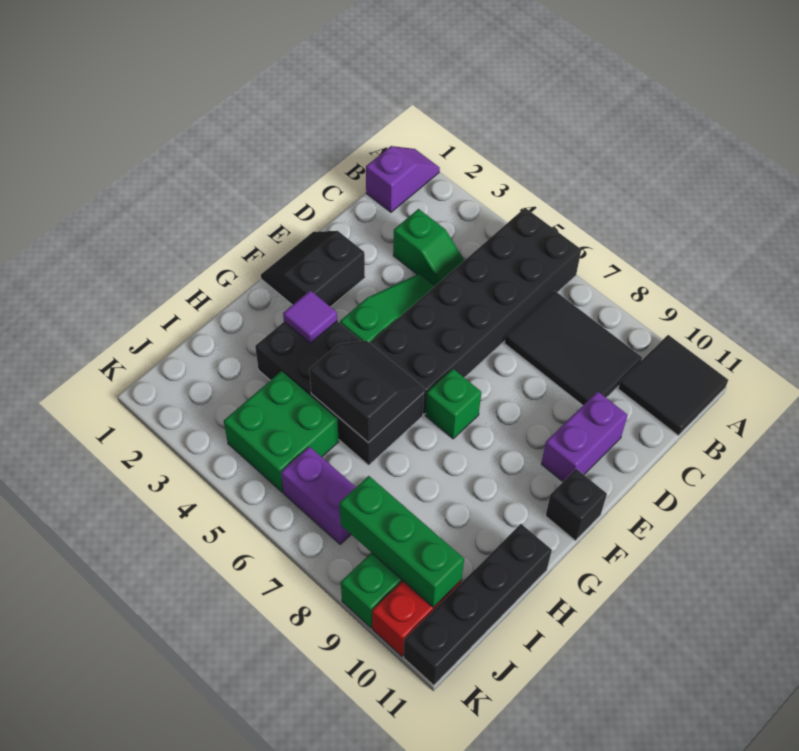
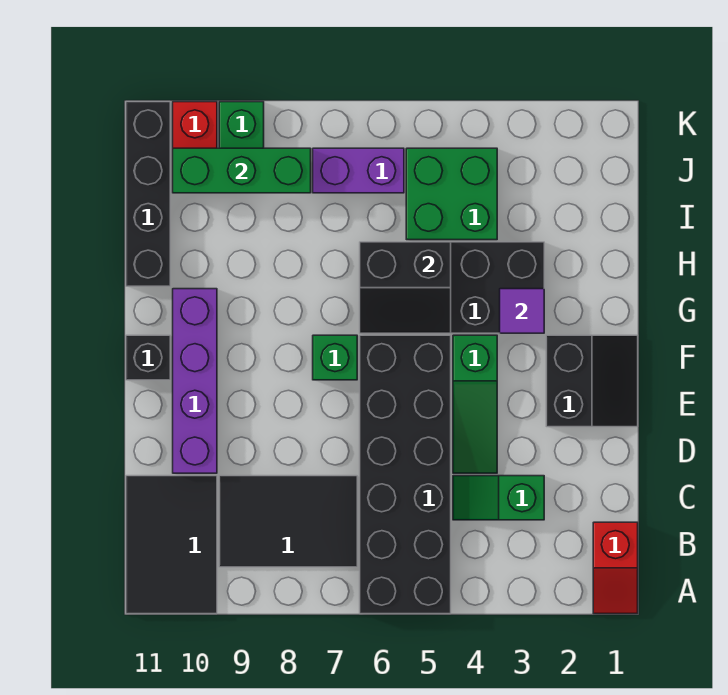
purple 1x2 slope [366,146,440,212] -> red 1x2 slope [593,522,638,614]
black 2x2 tile [618,335,728,435] -> black 2x3 tile [126,476,217,614]
purple 1x2 brick [541,391,628,482] -> purple 1x4 brick [173,289,217,473]

